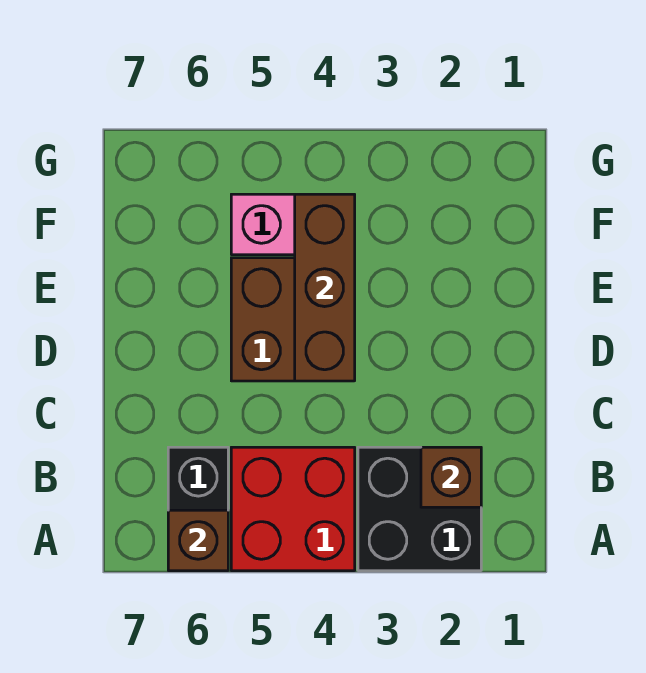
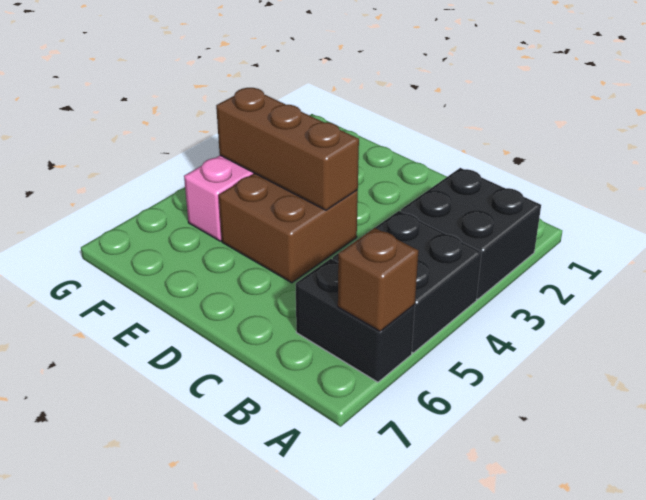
red 2x2 brick [231,447,355,571] -> black 2x2 brick [333,211,482,353]
brown 1x1 brick [421,447,481,507] -> none

